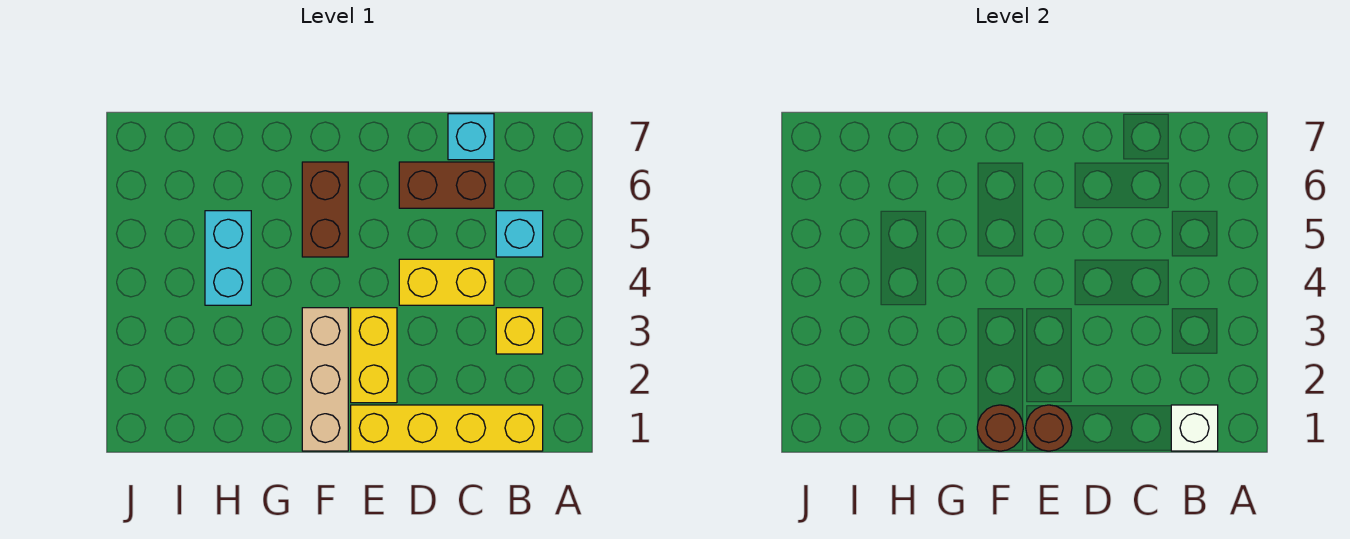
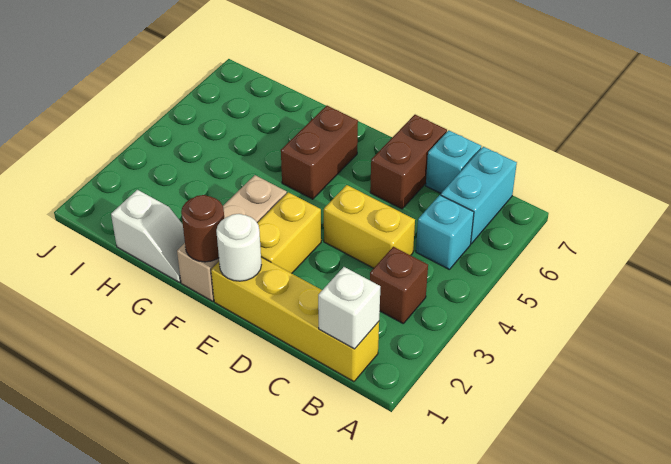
yellow 1x1 brick [496,308,543,354] -> brown 1x1 brick [370,247,428,323]
brown 1x2 brick [399,162,494,208] -> brown 1x2 brick turned to [370,115,447,209]
brown 1x1 round brick [1026,405,1072,451] -> white 1x1 round brick [216,214,261,281]
none -> white 1x2 slope [111,190,185,282]
cyan 1x2 brick [205,211,251,305] -> cyan 1x2 brick moved to [441,147,517,244]

